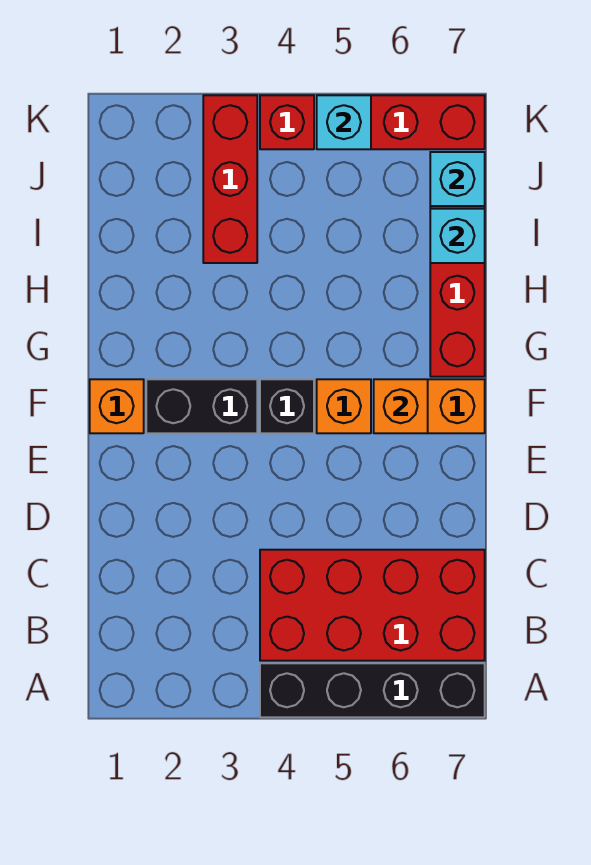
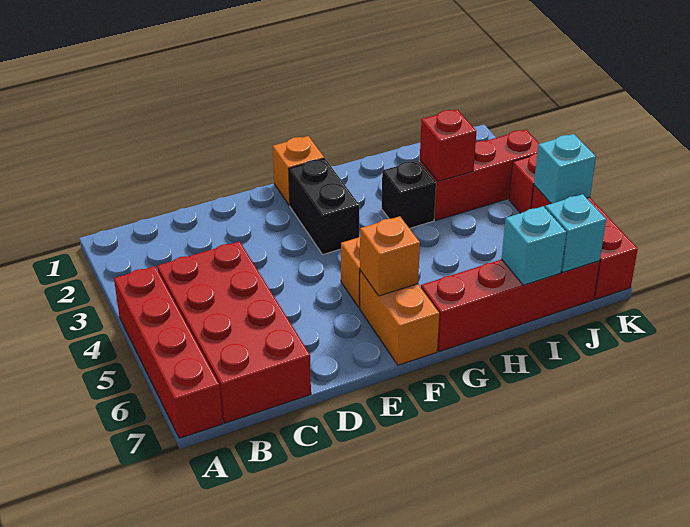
black 1x4 brick [260,663,485,717] -> red 1x4 brick [114,266,223,438]
black 1x1 brick [260,379,314,433] -> black 1x1 brick moved to [381,160,436,228]
none -> red 1x1 brick [420,109,476,182]

